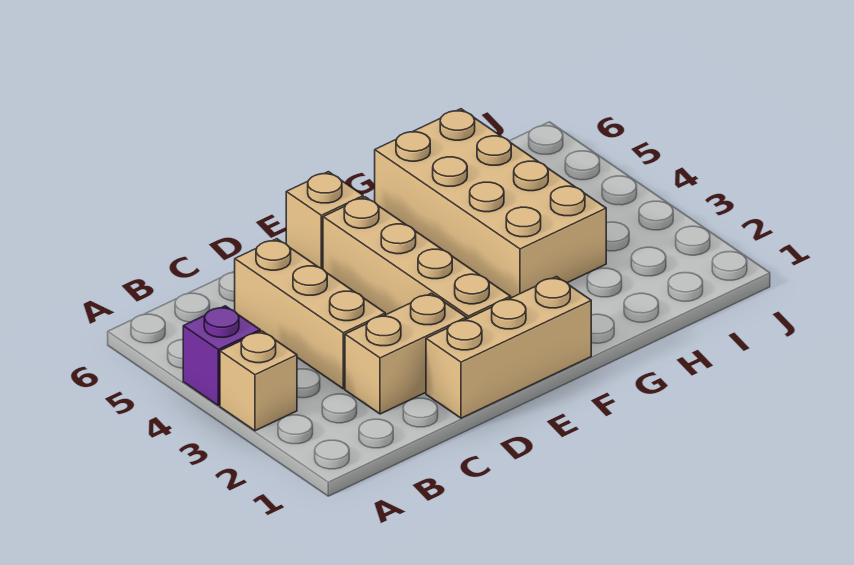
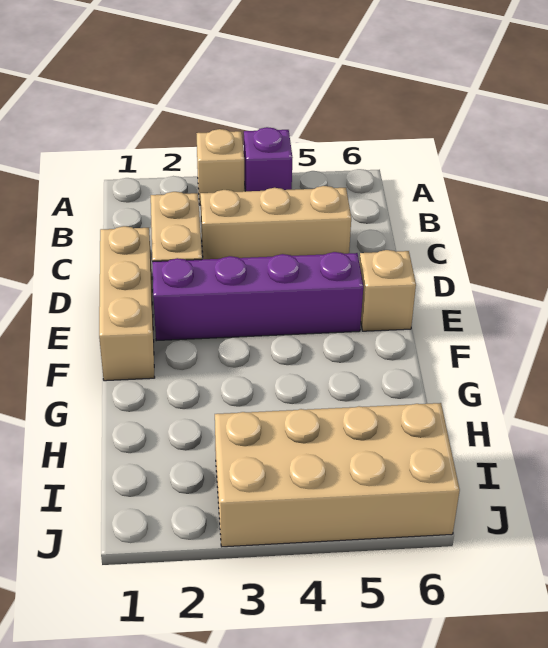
tan 1x4 brick [323,197,511,319] -> purple 1x4 brick [152,252,363,341]
tan 2x4 brick [375,109,606,298] -> tan 2x4 brick moved to [215,403,460,547]

